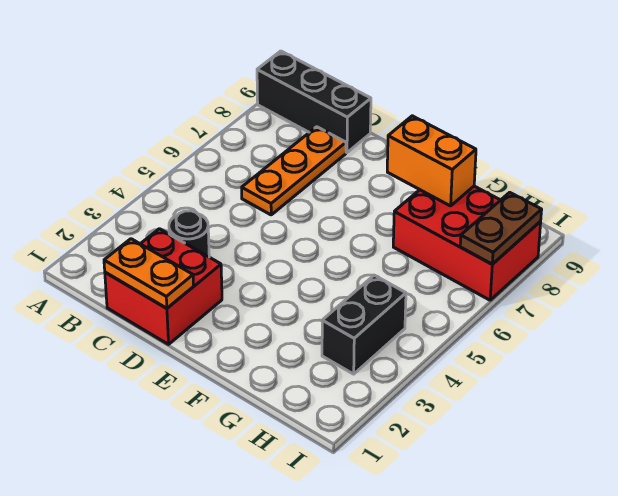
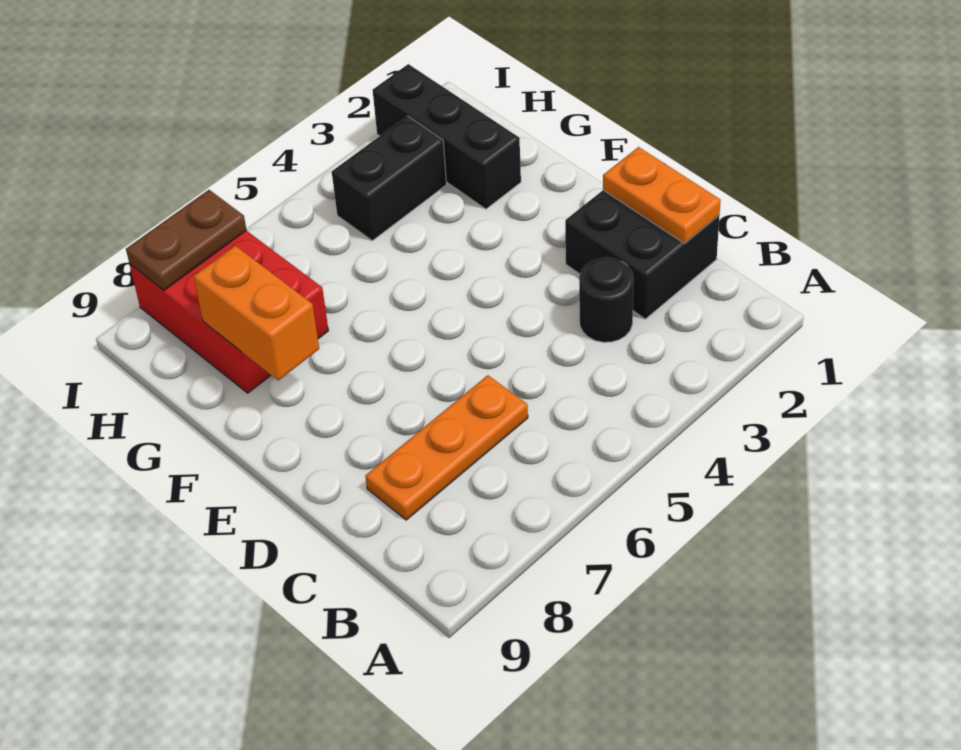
black 1x3 brick [257,51,371,153] -> black 1x3 brick moved to [373,64,521,209]
red 2x2 brick [105,229,222,344] -> black 2x2 brick [565,190,720,319]

